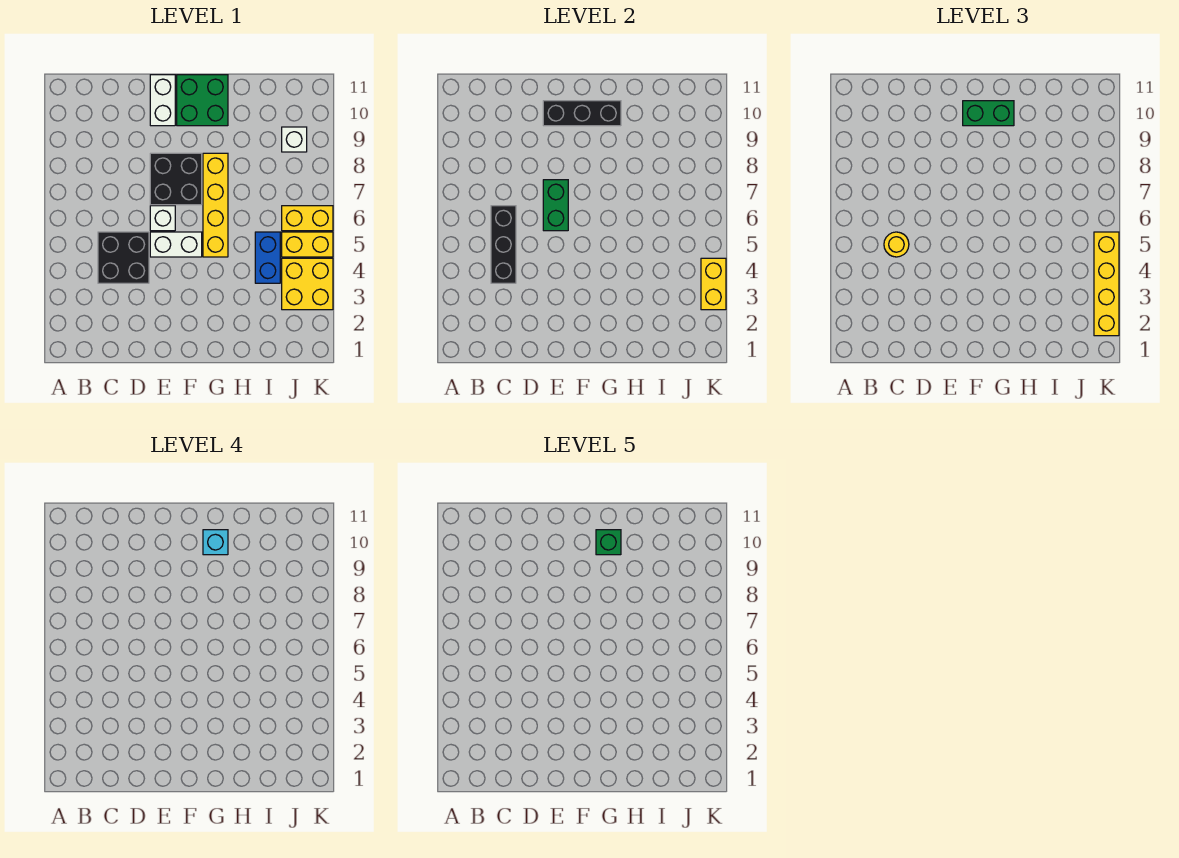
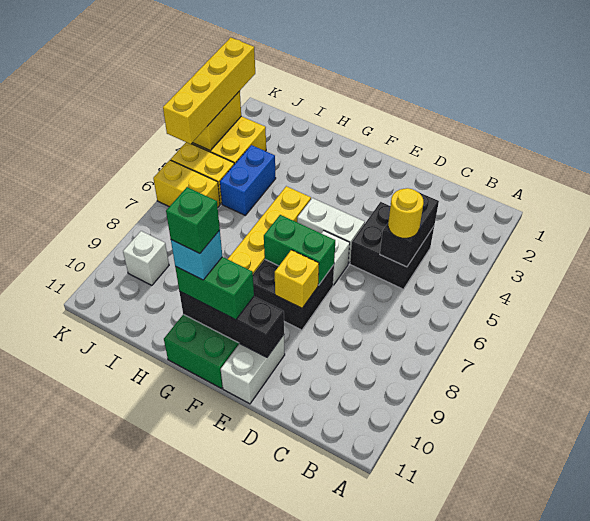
black 1x3 brick [491,206,516,283] -> black 1x2 brick [380,193,439,267]
green 1x2 brick [543,180,568,231] -> green 1x2 brick turned to [264,215,335,285]
none -> yellow 1x1 brick [275,250,319,308]

